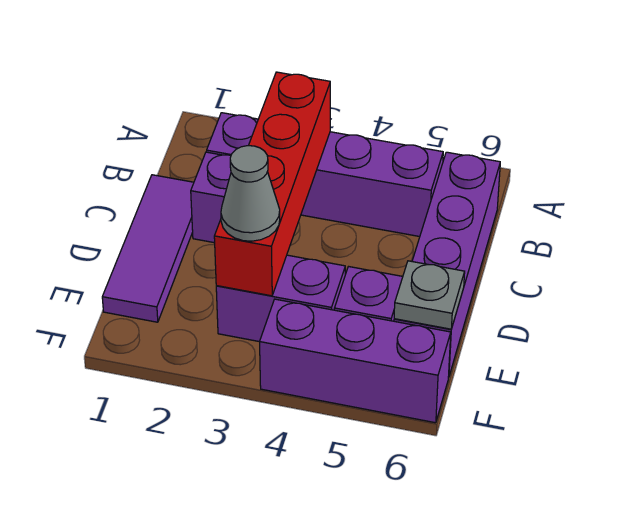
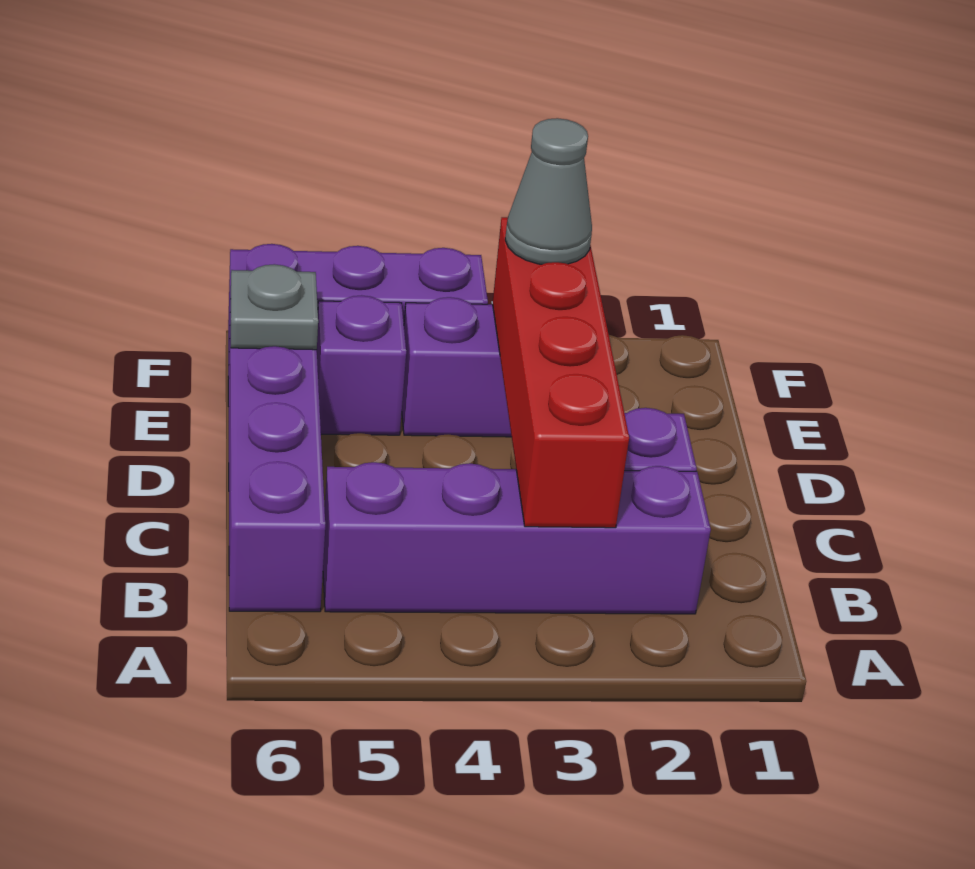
purple 1x3 tile [102,175,194,322] -> none

